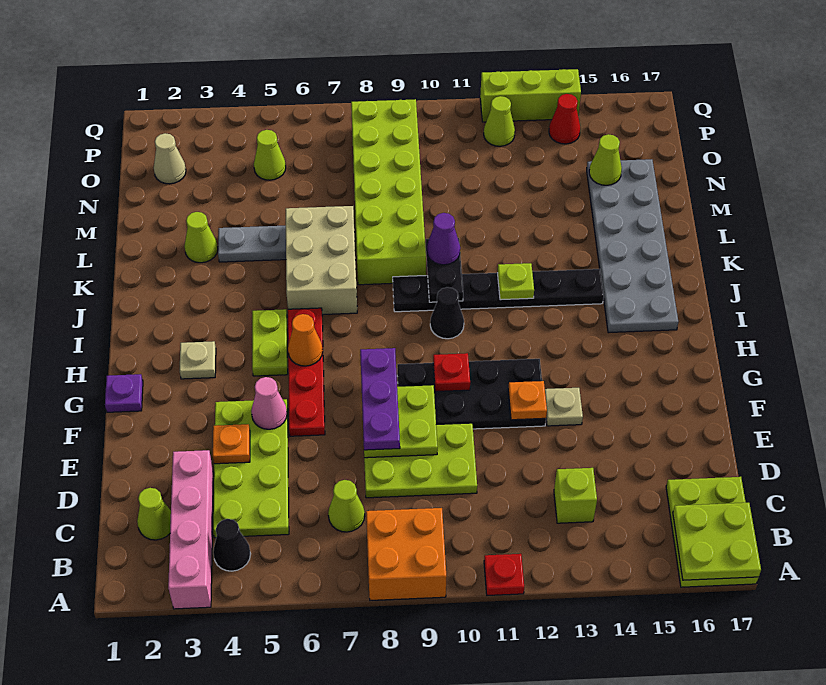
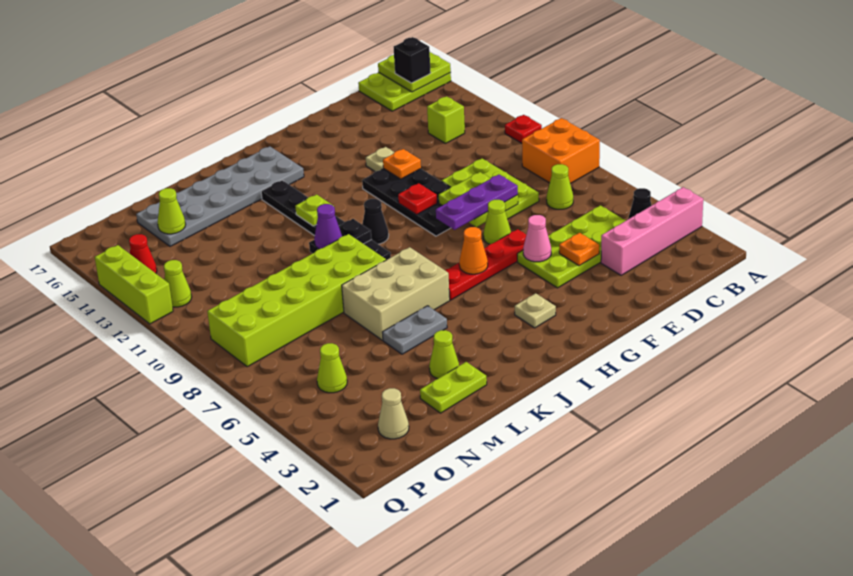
none -> black 1x1 brick [394,37,431,83]
lime 1x1 cone [137,488,171,540] -> lime 1x1 cone moved to [484,200,511,244]
purple 1x1 plate [105,374,143,412] -> none
lime 1x2 plate [252,309,288,376] -> lime 1x2 plate moved to [420,362,487,413]
grey 1x2 plate [218,226,286,262] -> grey 1x2 plate turned to [382,306,447,354]

